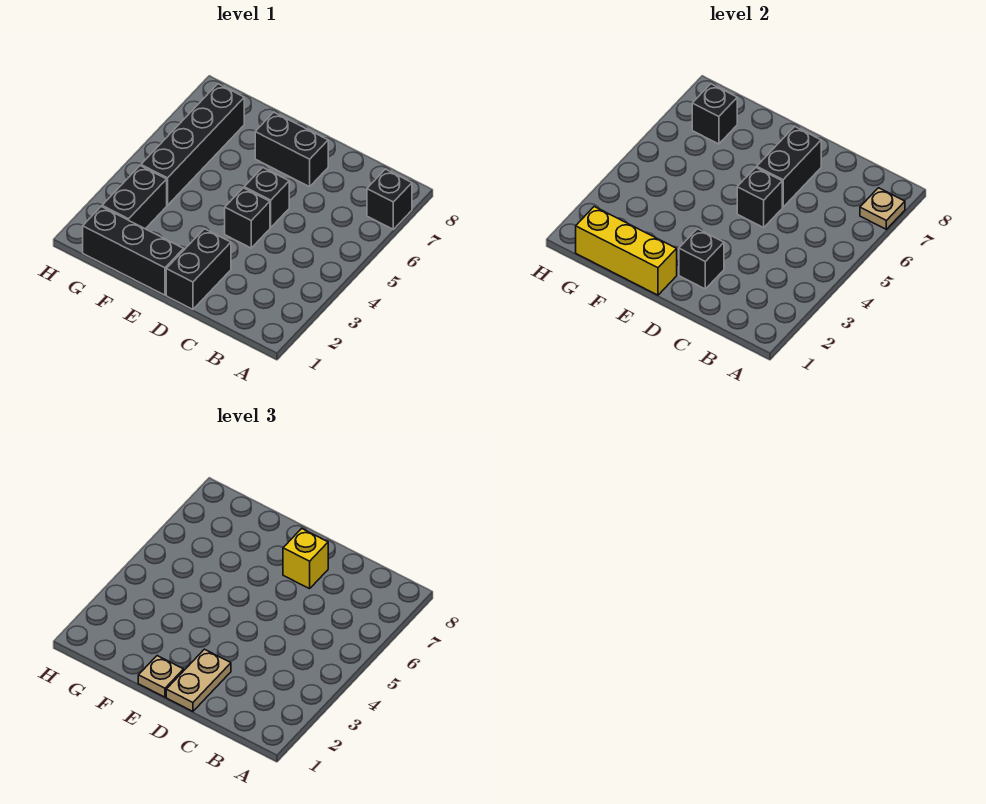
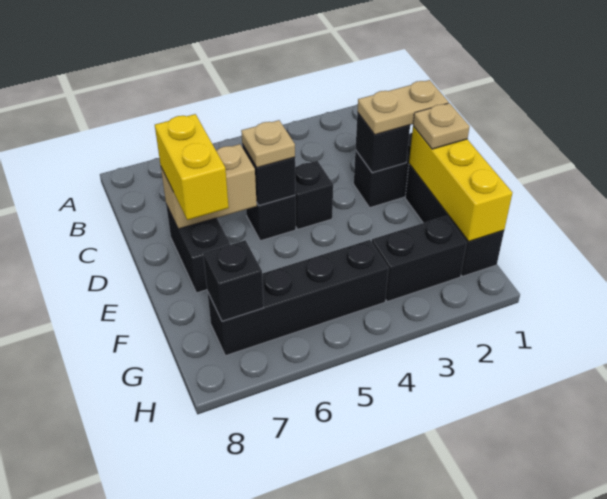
black 1x1 brick [367,169,412,229] -> none
tan 1x1 plate [860,188,905,229] -> tan 1x1 plate moved to [241,120,295,168]
black 1x2 brick [757,126,821,207] -> tan 1x2 brick [161,144,257,229]
yellow 1x1 brick [283,528,328,589] -> yellow 1x2 brick [155,114,229,220]

